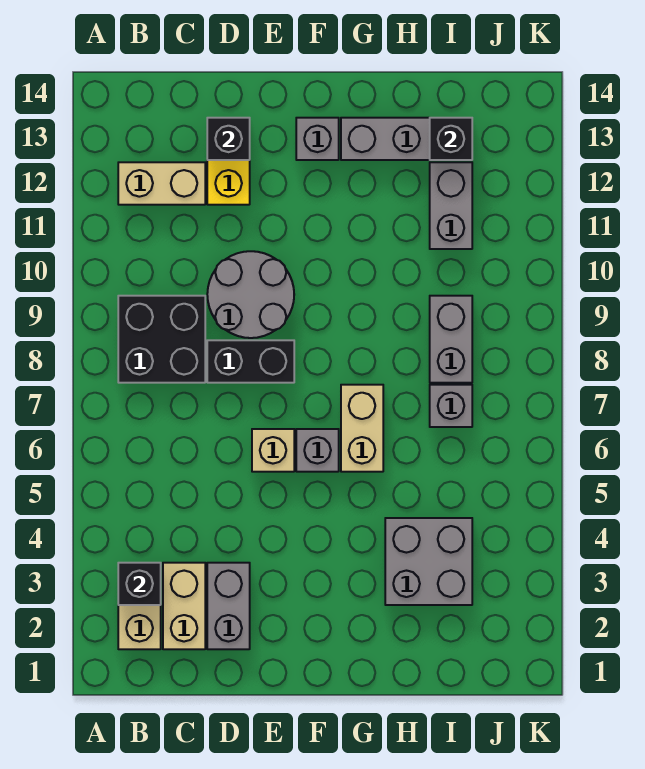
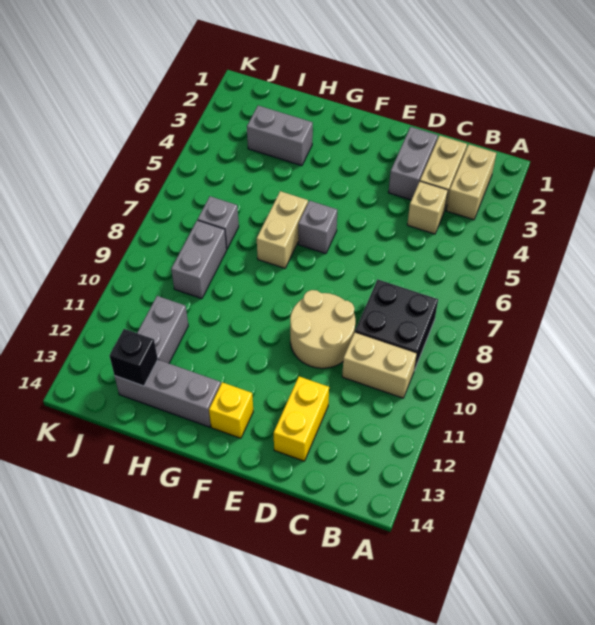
black 1x1 brick [118,563,161,605] -> none
tan 1x2 brick [118,162,205,205] -> tan 1x2 brick moved to [342,332,417,398]
black 1x2 brick [207,340,294,383] -> none
grey 2x2 round brick [207,251,294,338] -> tan 2x2 round brick [290,290,355,368]
black 1x1 brick [207,118,250,160] -> none
tan 1x1 brick [252,429,294,472] -> tan 1x1 brick moved to [407,181,448,234]
grey 1x1 brick [296,118,339,160] -> yellow 1x1 brick [209,382,253,438]
grey 2x2 brick [385,518,472,605] -> grey 1x2 brick [247,106,313,166]

